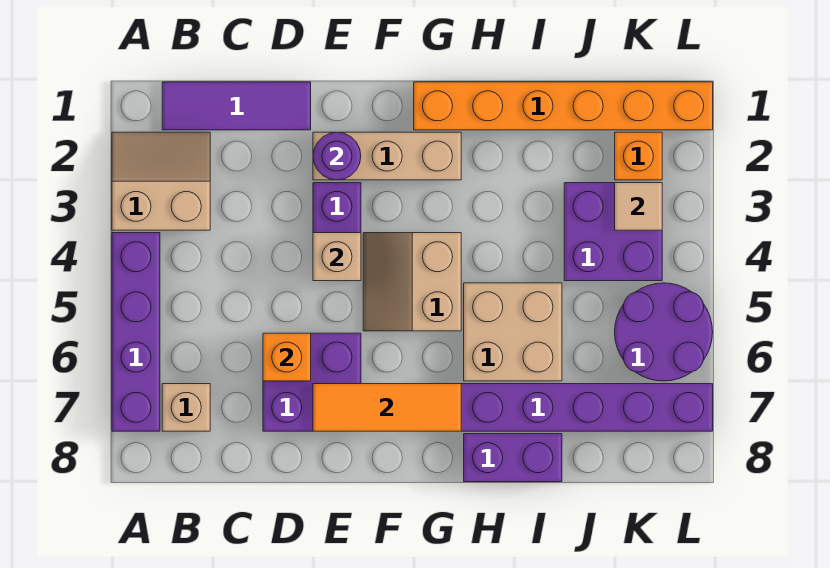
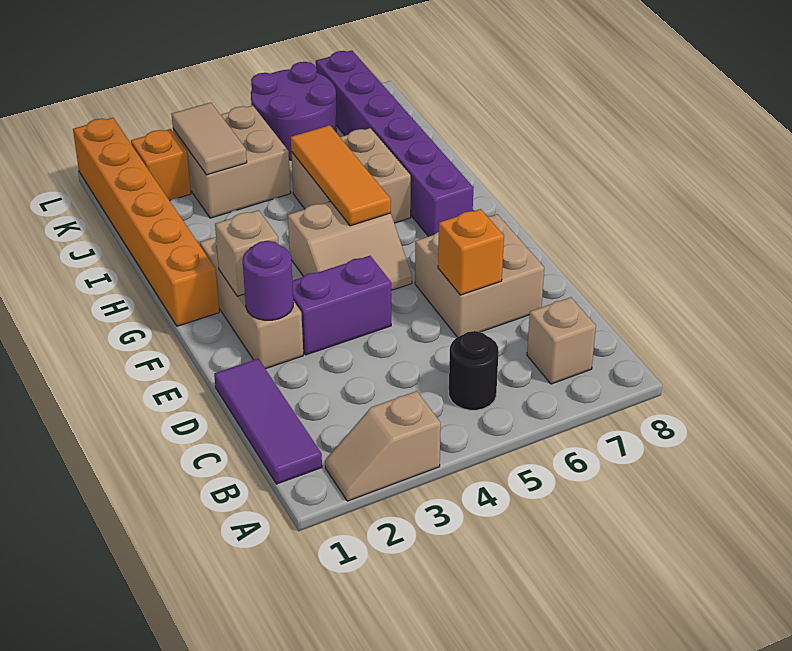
tan 2x2 slope [112,132,210,230] -> tan 1x2 slope [325,391,441,501]
purple 1x4 brick [112,233,160,431] -> none
none -> black 1x1 round brick [449,331,499,410]
purple 2x2 brick [263,333,361,431] -> tan 2x2 brick [415,214,544,337]
tan 1x1 brick [313,233,361,281] -> tan 1x1 brick moved to [215,210,278,296]
orange 1x3 tile [313,384,461,431] -> orange 1x3 tile moved to [291,125,391,226]
purple 1x2 brick [464,434,562,482] -> none
purple 2x2 brick [564,183,662,281] -> tan 2x2 brick [173,105,291,218]
tan 1x1 tile [615,183,662,230] -> tan 1x2 tile [171,103,247,175]

